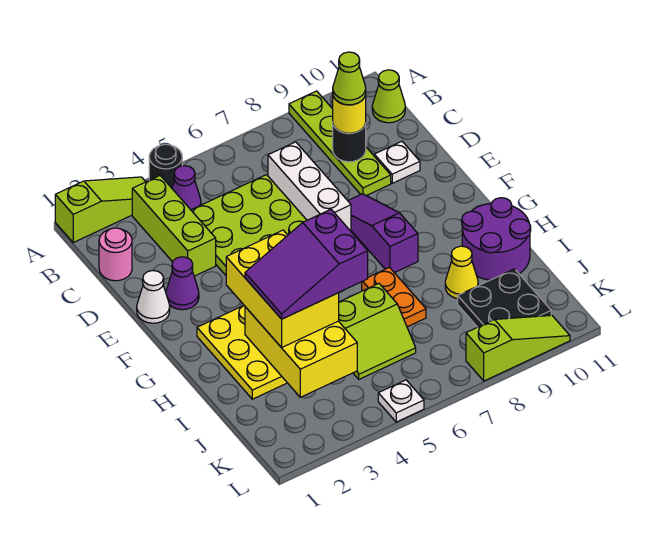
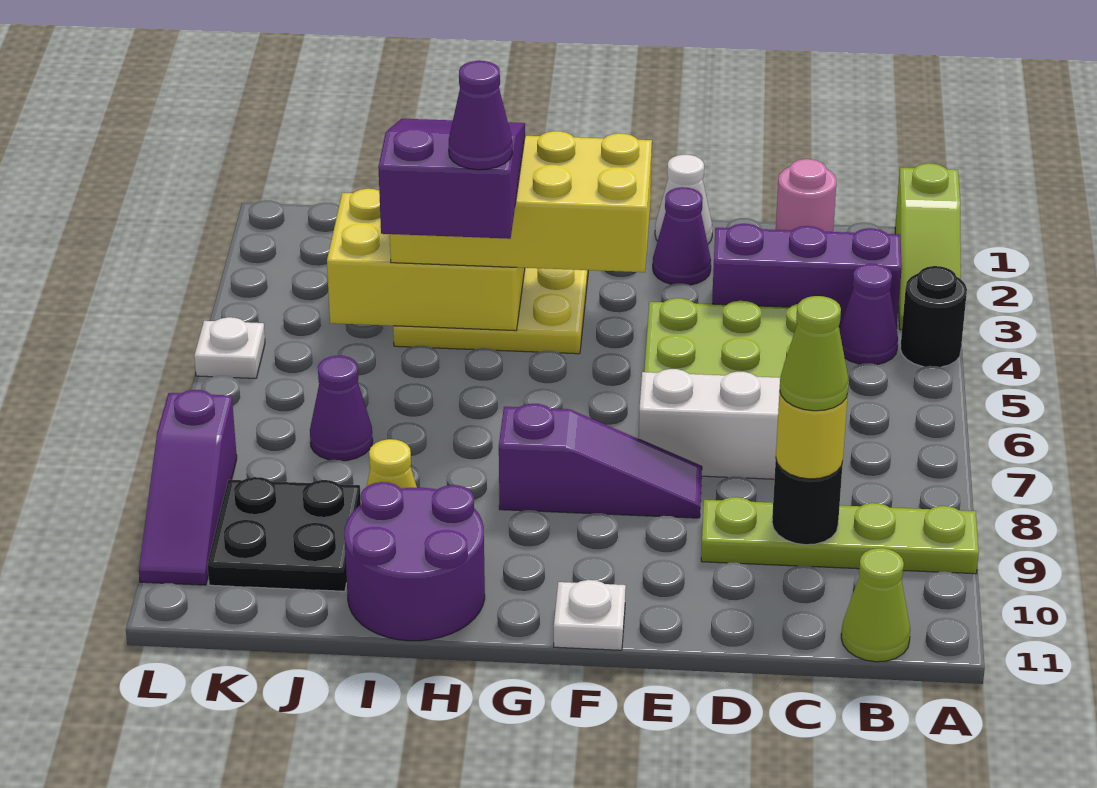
lime 1x3 brick [132,176,216,276] -> purple 1x3 brick [712,224,902,328]
white 1x1 plate [374,141,420,183] -> white 1x1 plate moved to [554,580,626,650]
yellow 2x3 brick [226,230,339,348] -> yellow 2x4 brick [390,131,652,272]
none -> purple 1x1 cone [449,61,512,170]
orange 1x2 plate [362,267,426,327] -> none
lime 2x2 slope [339,284,416,379] -> none
none -> purple 1x1 cone [310,356,373,461]
lime 1x3 slope [466,315,570,381] -> purple 1x3 slope [139,390,237,585]

